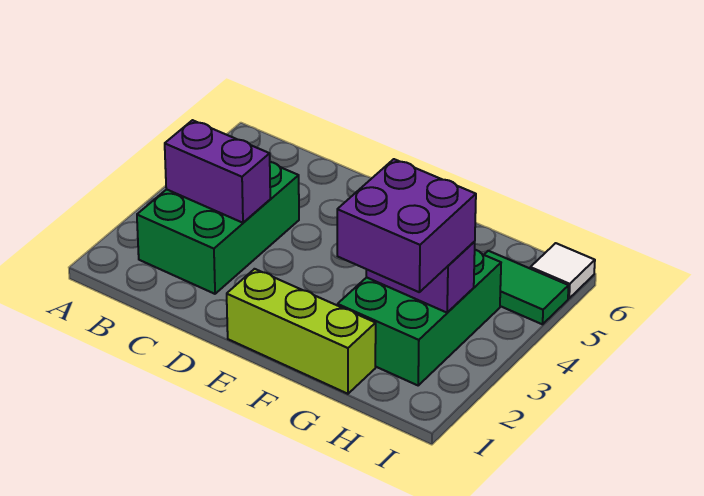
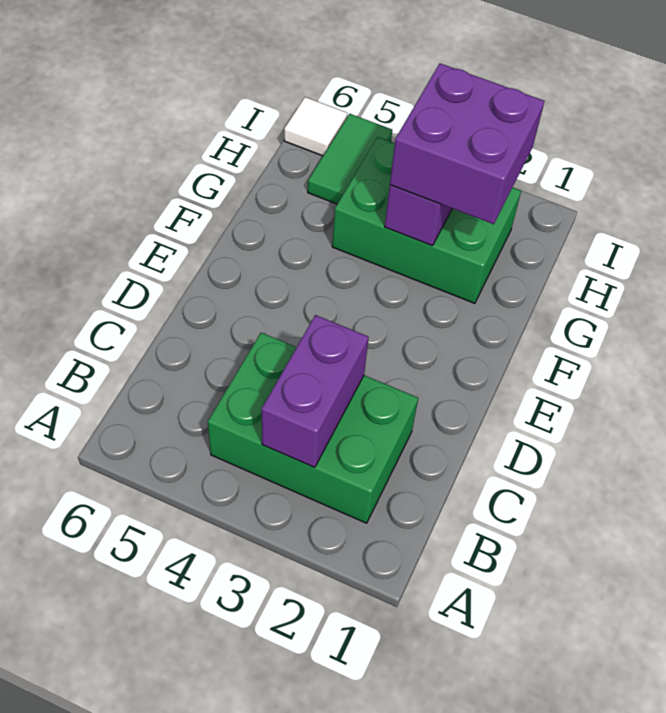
lime 1x3 brick [227,269,376,394] -> none

